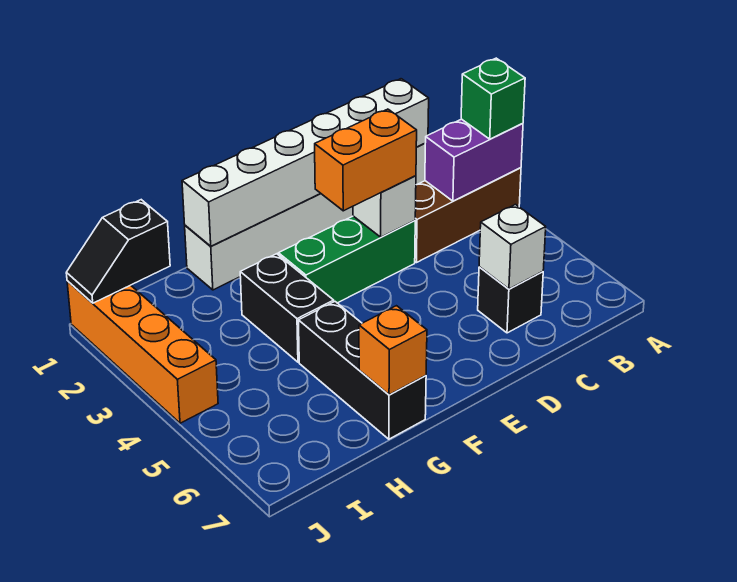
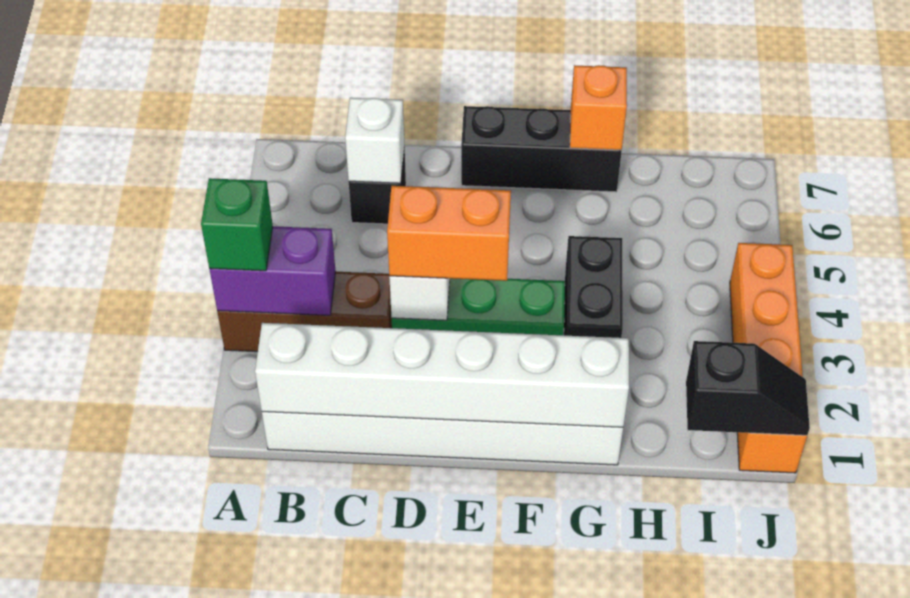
black 1x3 brick [298,302,426,439] -> black 1x3 brick turned to [461,106,622,192]

